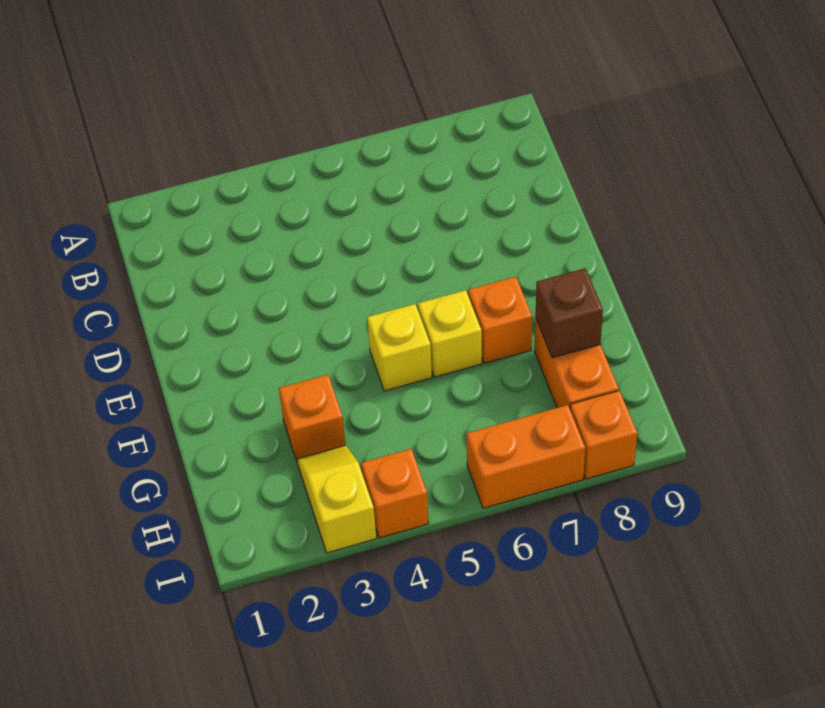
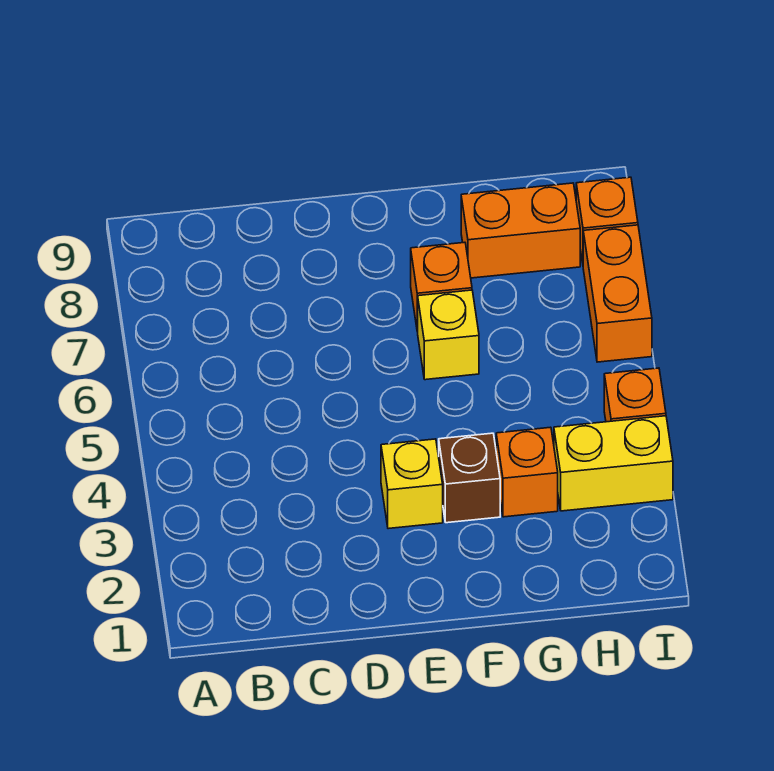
yellow 1x1 brick [367,304,432,391] -> yellow 1x1 brick moved to [381,439,443,529]
brown 1x1 brick [536,268,603,358] -> brown 1x1 brick moved to [439,433,500,523]
yellow 1x2 slope [297,445,376,553] -> yellow 1x2 brick [554,416,673,511]

